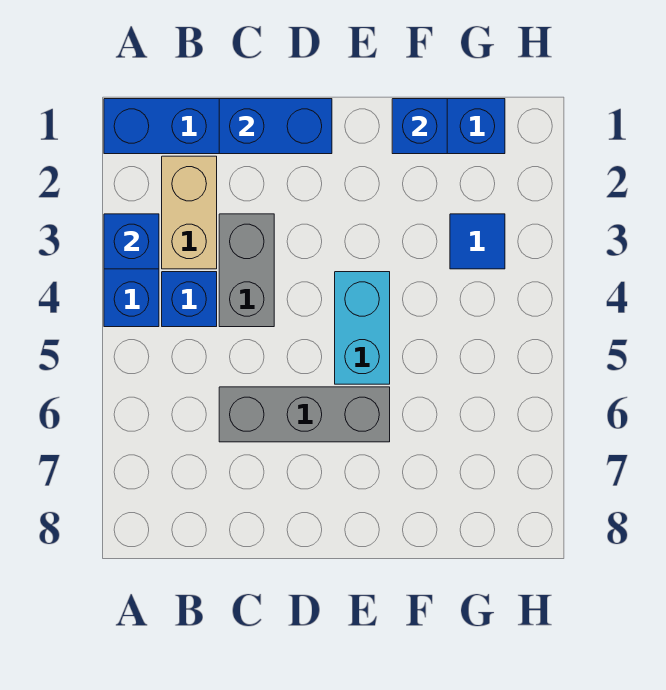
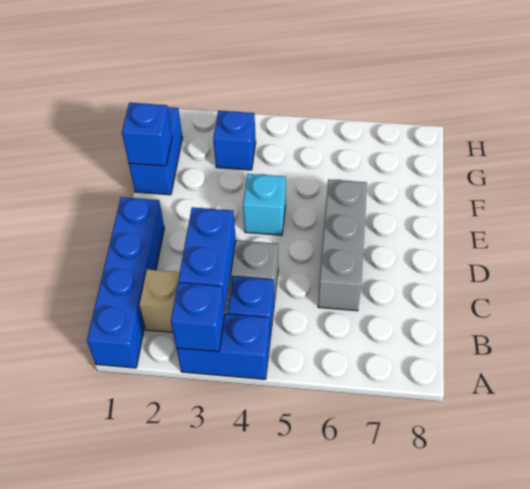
blue 1x2 brick [219,99,332,154] -> blue 1x2 brick moved to [178,207,236,310]
cyan 1x2 brick [335,272,390,384] -> cyan 1x1 brick [243,174,286,235]
blue 1x1 tile [450,214,505,269] -> blue 1x1 brick [213,111,256,170]

